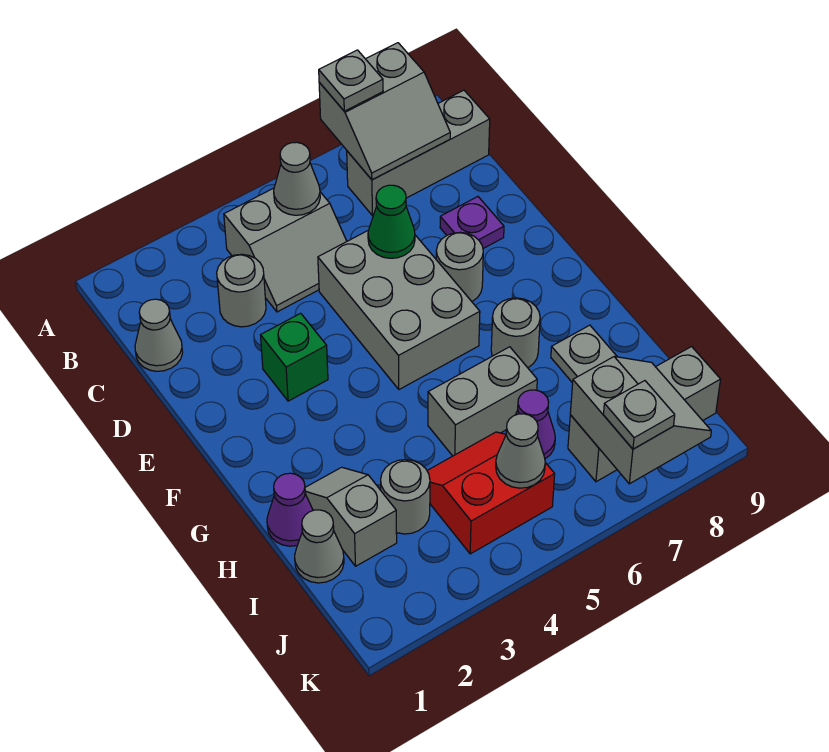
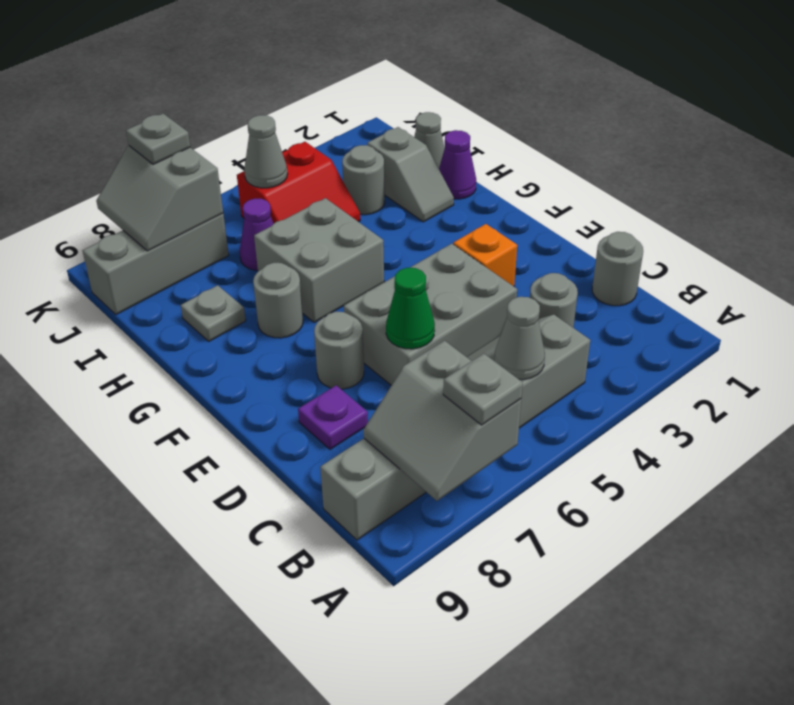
grey 2x2 slope [319,43,450,180] -> grey 2x2 slope turned to [363,341,521,501]
grey 1x1 cone [135,299,183,371] -> grey 1x1 round brick [592,232,643,306]
grey 2x3 brick [318,230,480,389] -> grey 2x3 brick turned to [344,243,517,385]
green 1x1 brick [261,313,328,401] -> orange 1x1 brick [453,224,517,286]
grey 1x2 brick [428,347,537,456] -> grey 2x2 brick [254,198,384,322]

